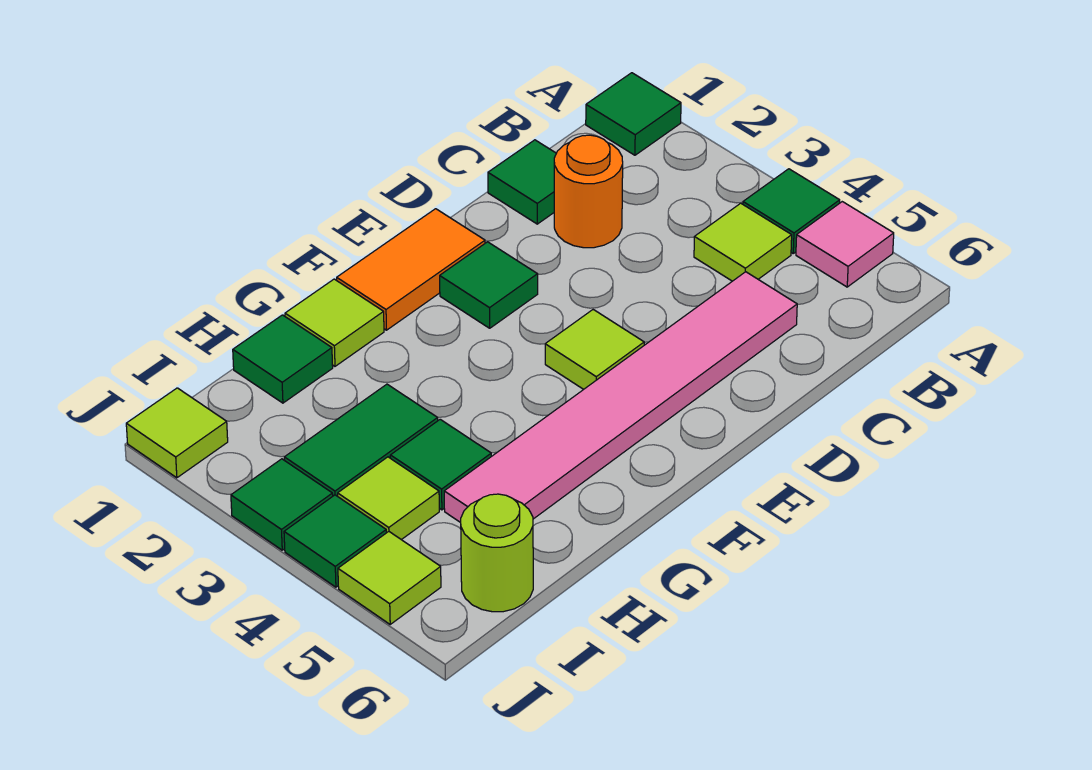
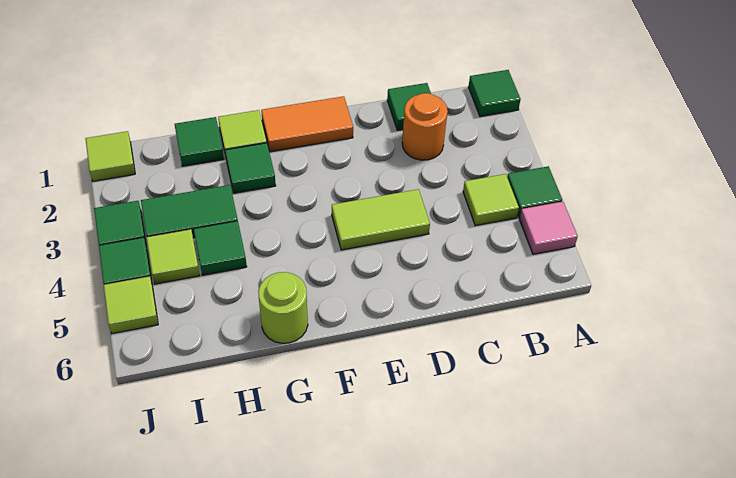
pink 1x6 tile [444,272,797,523] -> none
green 1x1 tile [440,242,538,328] -> green 1x1 tile moved to [225,143,276,193]
lime 1x1 tile [545,310,644,389] -> lime 1x2 tile [332,189,430,250]
lime 1x1 round brick [461,494,533,612] -> lime 1x1 round brick moved to [258,272,308,343]

